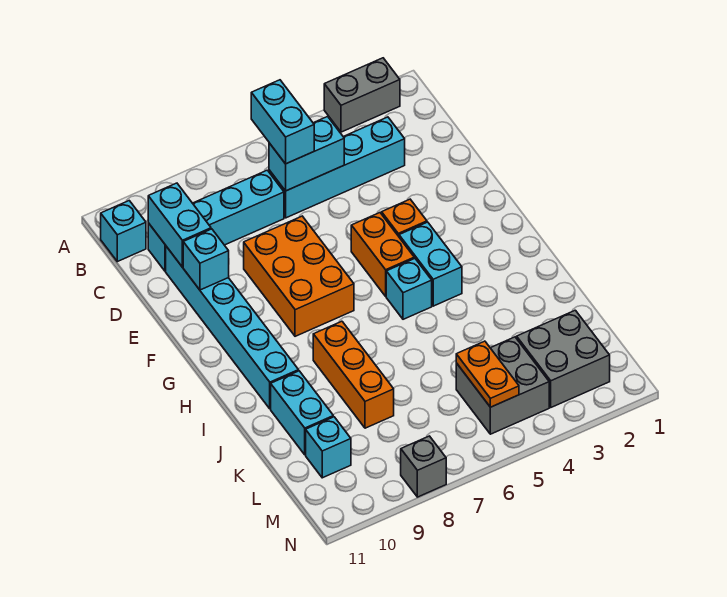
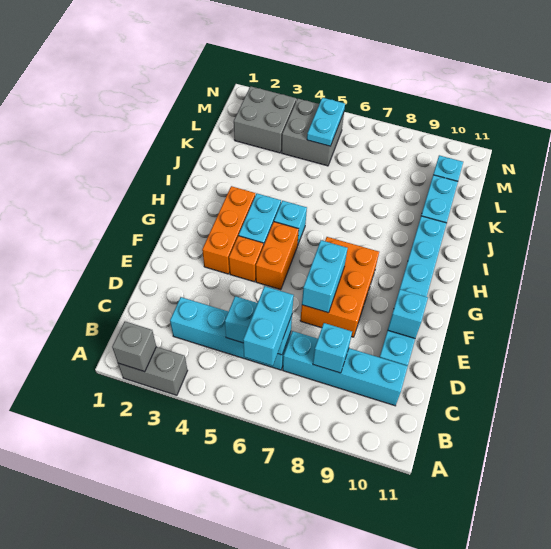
cyan 1x1 brick [101,201,146,262] -> cyan 1x1 brick moved to [313,323,352,373]
cyan 1x2 brick [148,183,211,267] -> cyan 1x2 brick moved to [302,240,348,313]
orange 1x3 brick [313,321,394,428] -> orange 1x3 brick moved to [202,186,255,274]
orange 1x2 plate [456,341,519,407] -> cyan 1x2 plate [307,98,345,146]
grey 1x1 brick [401,436,446,497] -> grey 1x1 brick moved to [112,322,156,372]

